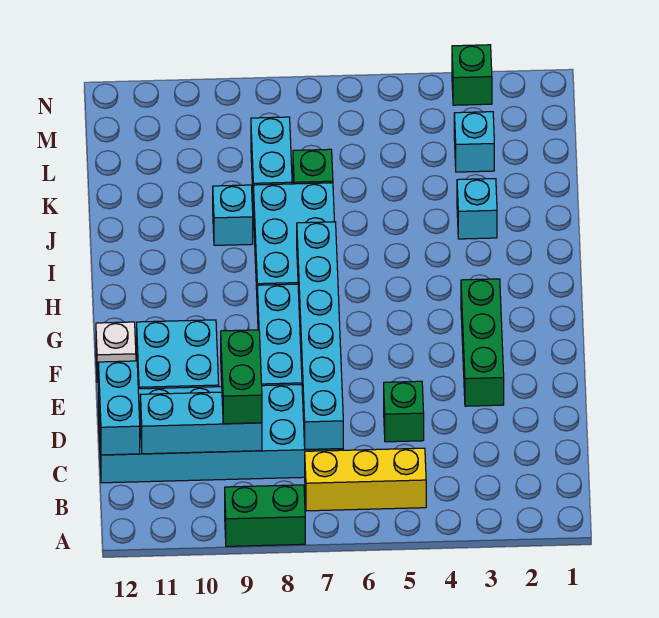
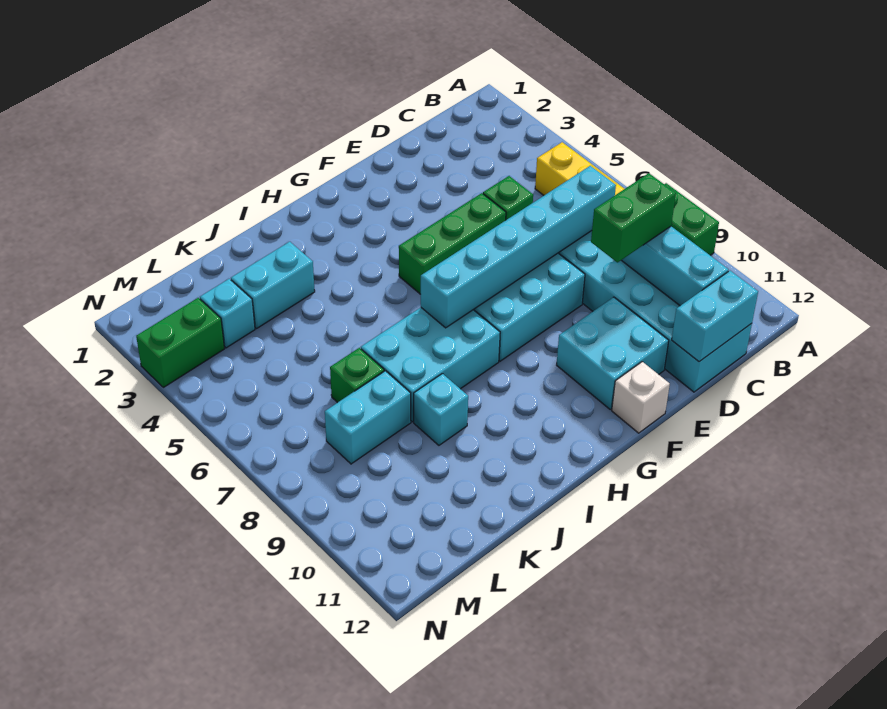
green 1x3 brick [461,279,504,406] -> green 1x3 brick moved to [399,193,506,294]
cyan 1x1 brick [457,179,497,239] -> cyan 1x2 brick [231,242,315,329]
green 1x1 brick [452,45,492,105] -> green 1x2 brick [136,298,225,387]

